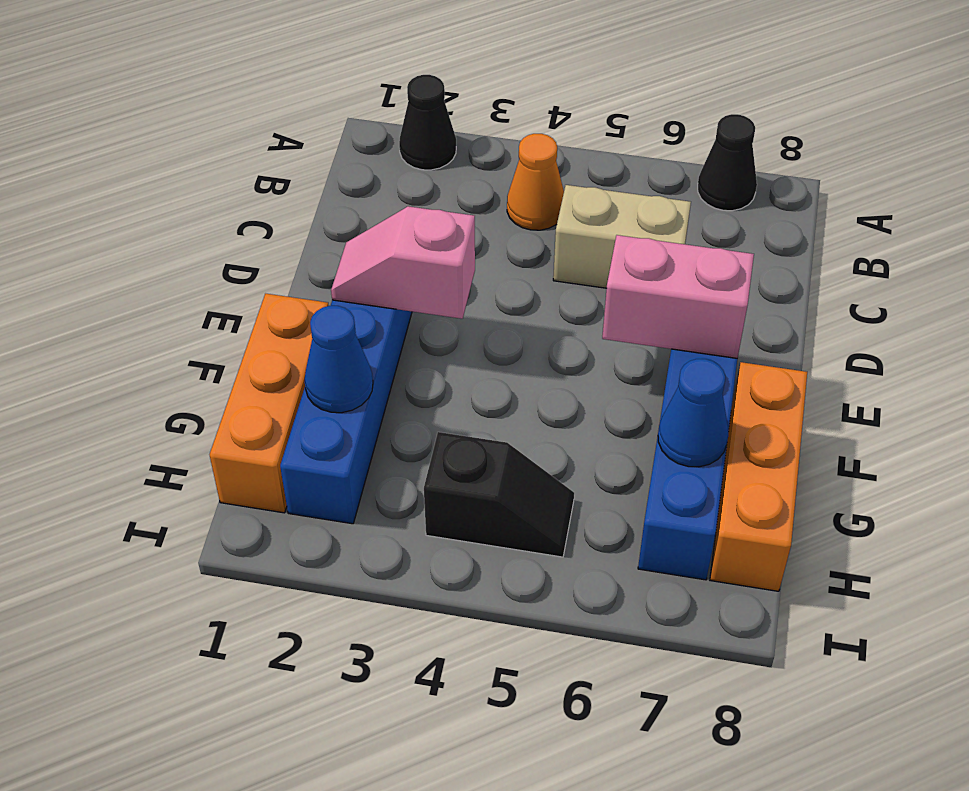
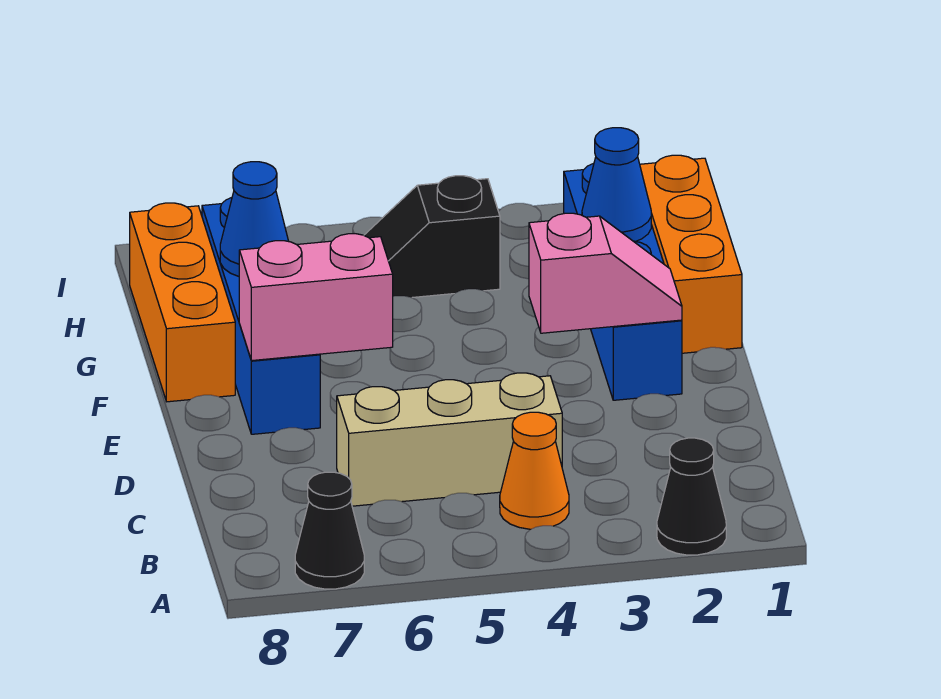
tan 1x2 brick [553,185,691,288] -> tan 1x3 brick [337,373,562,506]

